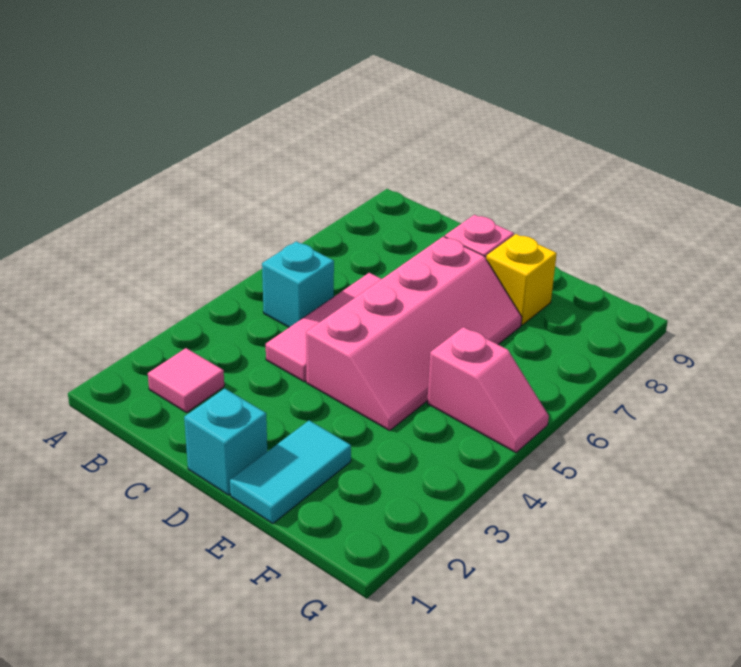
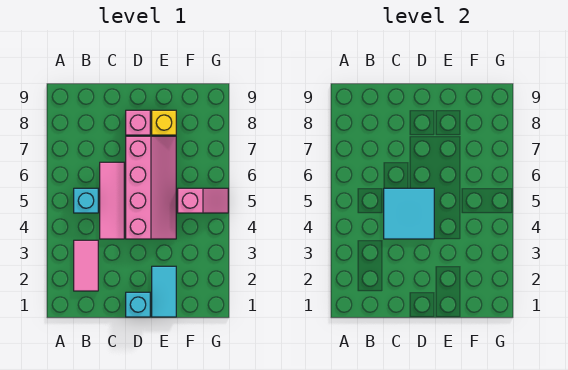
pink 1x1 tile [148,348,224,413] -> pink 1x2 tile [74,240,98,291]
none -> cyan 2x2 tile [384,188,434,239]

